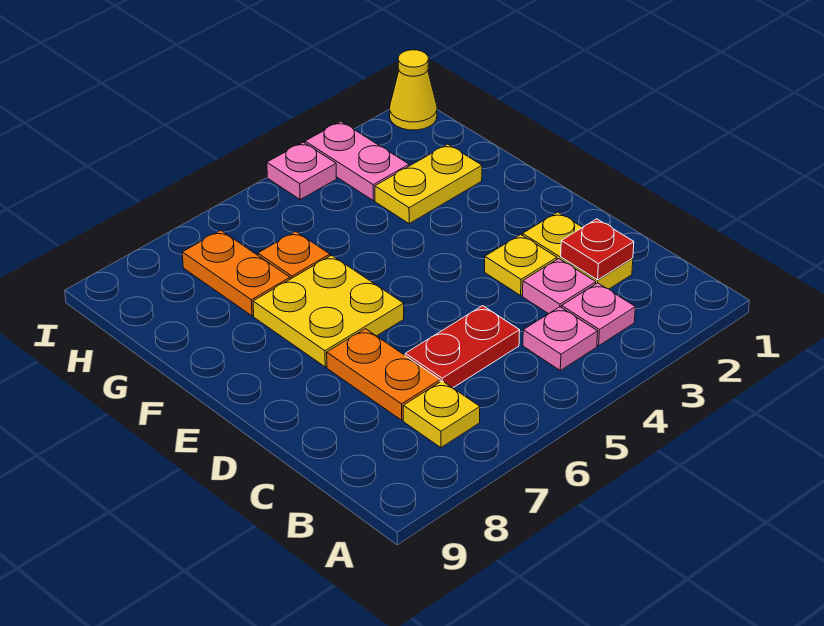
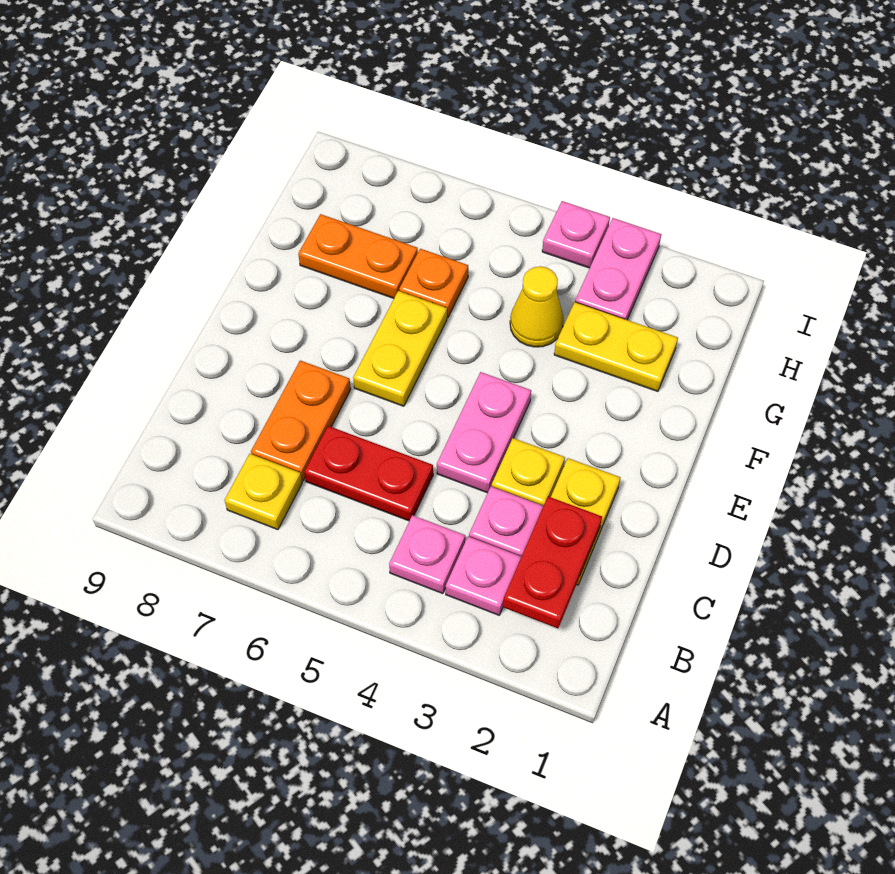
red 1x1 plate [561,219,634,280] -> red 1x2 plate [503,497,602,628]
none -> pink 1x2 plate [437,372,531,493]
yellow 2x2 plate [253,255,404,367] -> yellow 1x2 plate [353,291,447,406]
orange 1x2 plate [182,230,290,316] -> orange 1x2 plate turned to [298,214,418,298]
yellow 1x1 cone [390,50,437,130] -> yellow 1x1 cone moved to [510,266,564,347]

